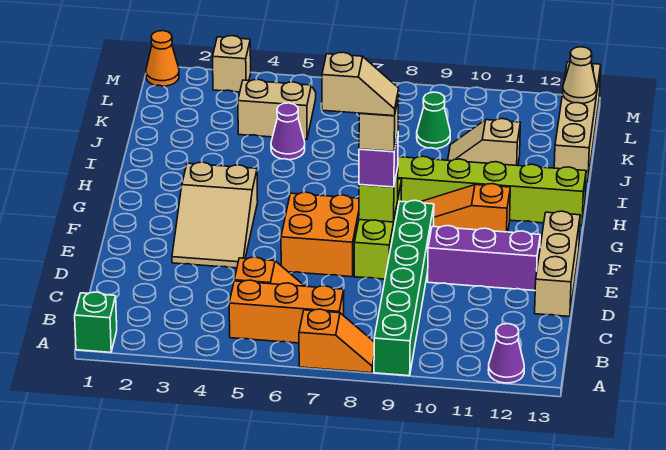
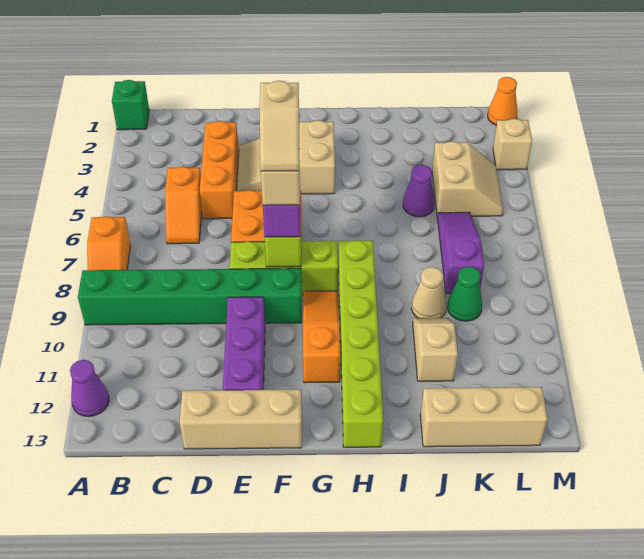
orange 1x3 brick [229,280,344,343] -> orange 1x3 brick moved to [200,121,239,219]
tan 1x4 brick [554,62,601,182] -> tan 1x3 brick [420,387,547,447]
none -> purple 1x3 slope [437,212,484,294]
tan 1x1 cone [563,47,597,103] -> tan 1x1 cone moved to [411,267,446,318]

